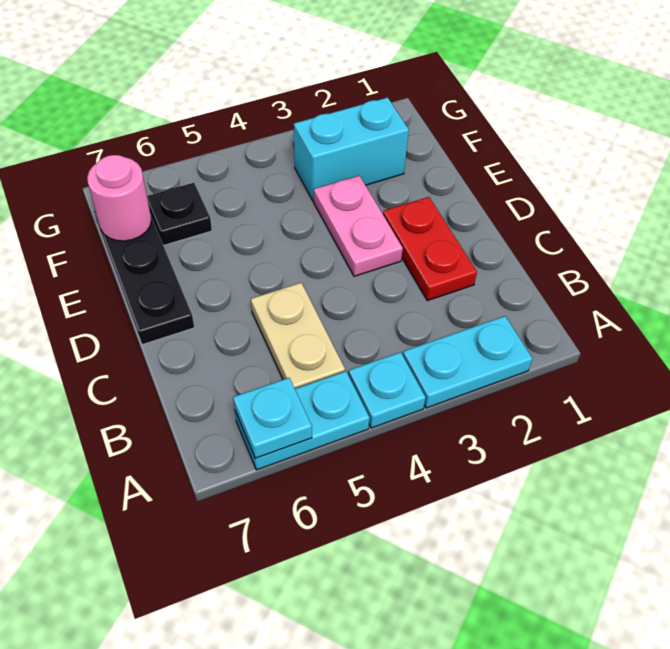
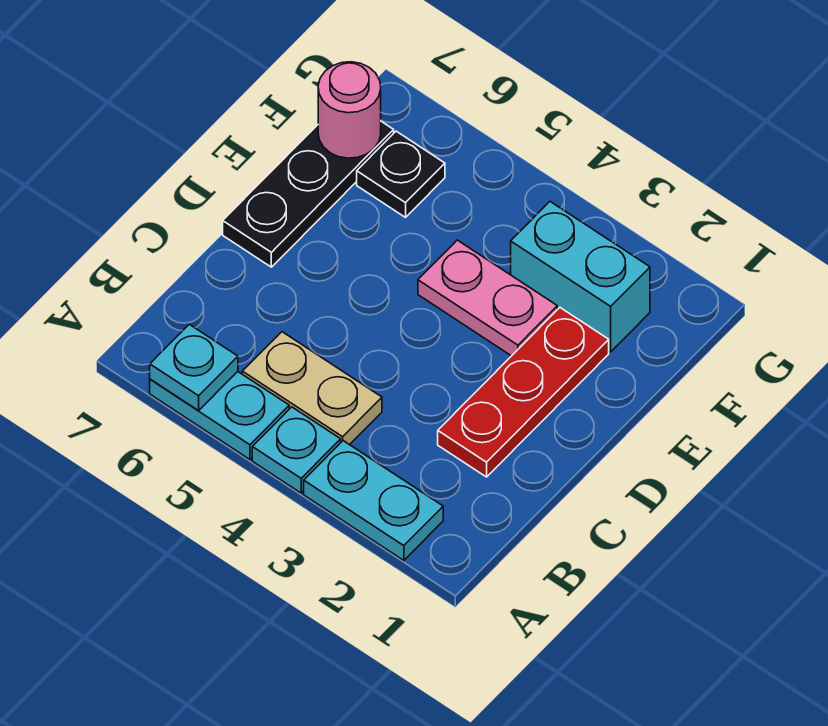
tan 1x2 plate [251,283,345,389] -> tan 1x2 plate turned to [242,332,382,445]
red 1x2 plate [383,197,477,301] -> red 1x3 plate [438,308,609,477]
pink 1x2 plate [314,175,403,276] -> pink 1x2 plate turned to [418,240,557,356]

